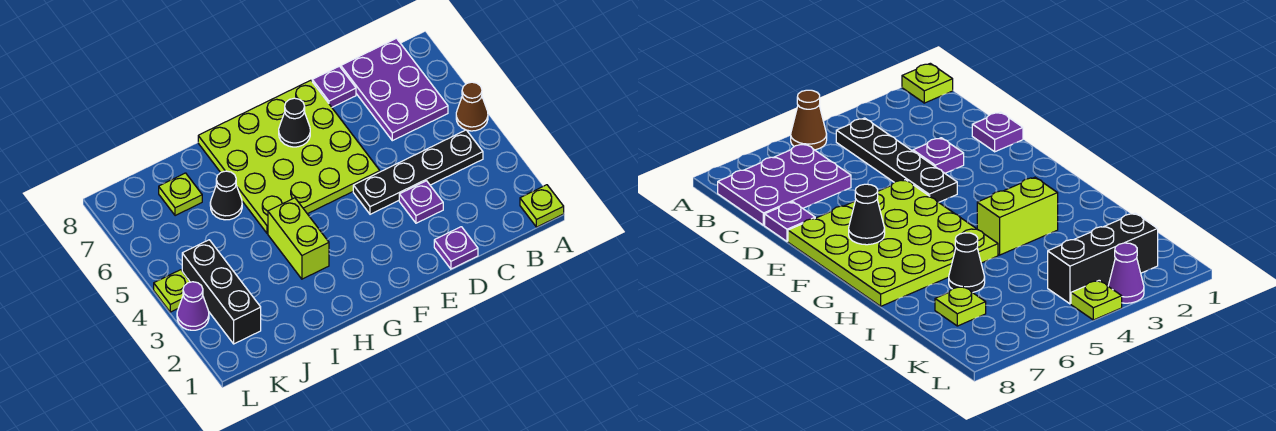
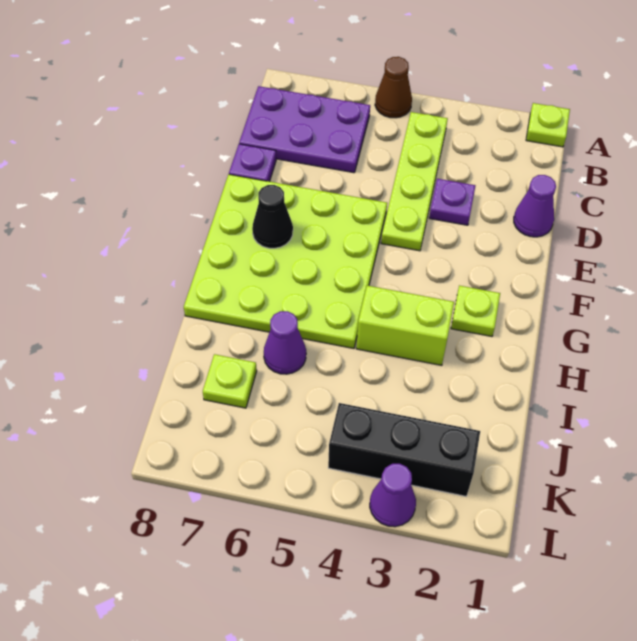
black 1x4 plate [353,130,483,214] -> lime 1x4 plate [381,112,448,251]
purple 1x1 plate [434,227,478,269] -> purple 1x1 cone [514,175,556,237]
black 1x1 cone [210,171,242,220] -> purple 1x1 cone [264,311,306,374]
lime 1x1 plate [154,270,190,312] -> lime 1x1 plate moved to [451,286,500,336]

